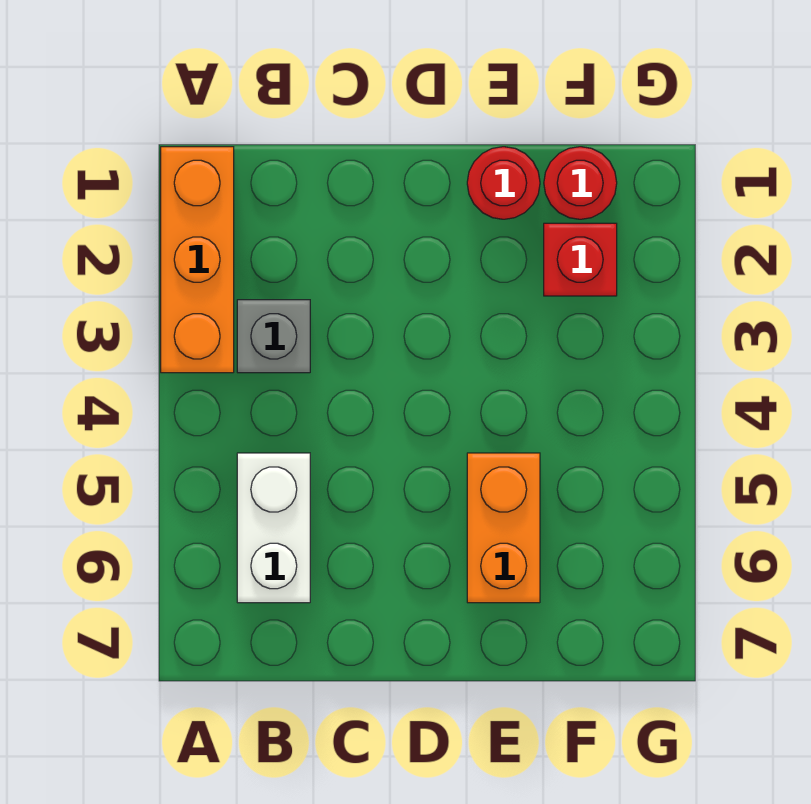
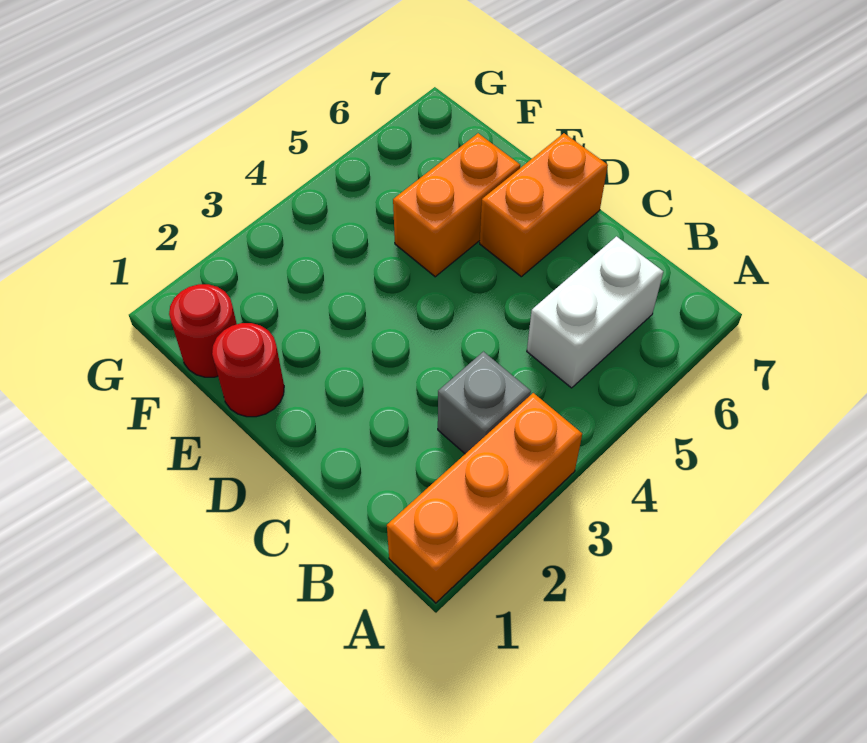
none -> orange 1x2 brick [480,133,608,277]
red 1x1 brick [544,223,617,296] -> none

